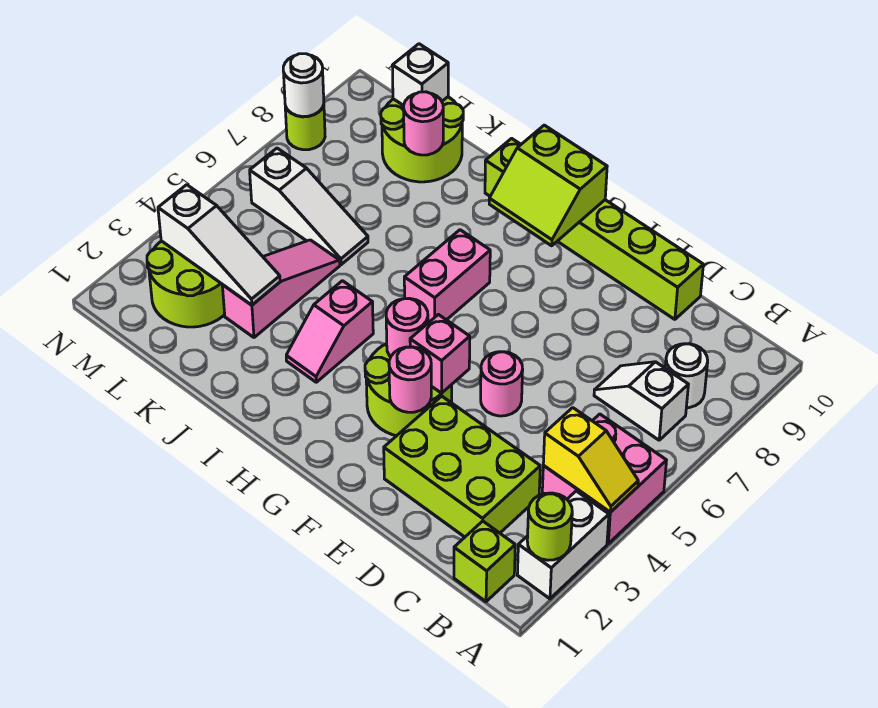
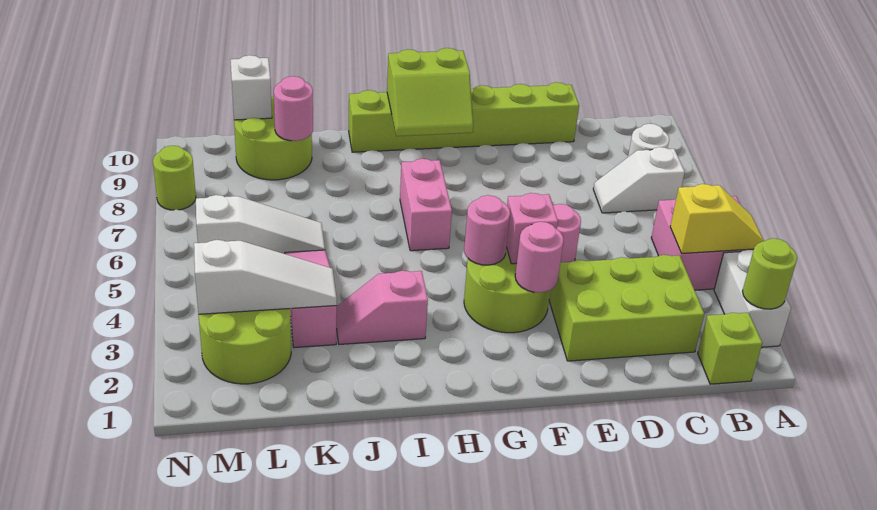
pink 1x2 slope [286,281,373,382] -> pink 1x2 slope turned to [336,271,428,344]
white 1x1 round brick [283,54,324,117] -> none

